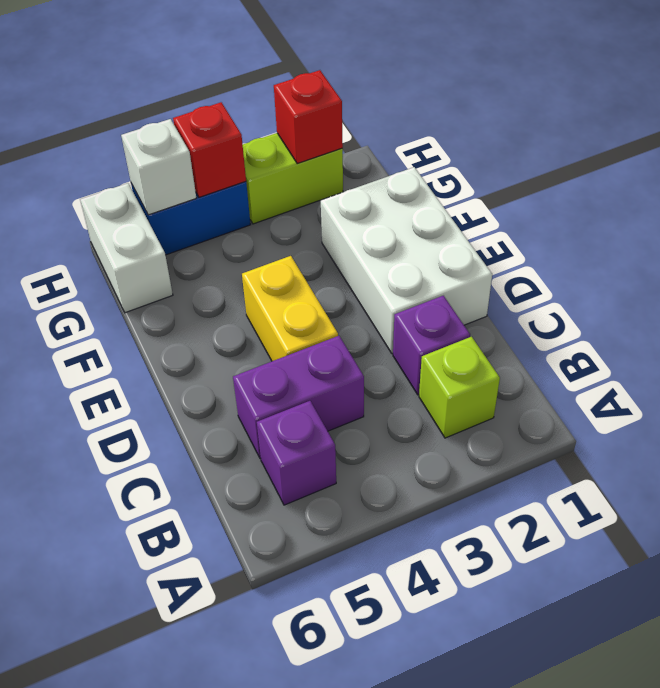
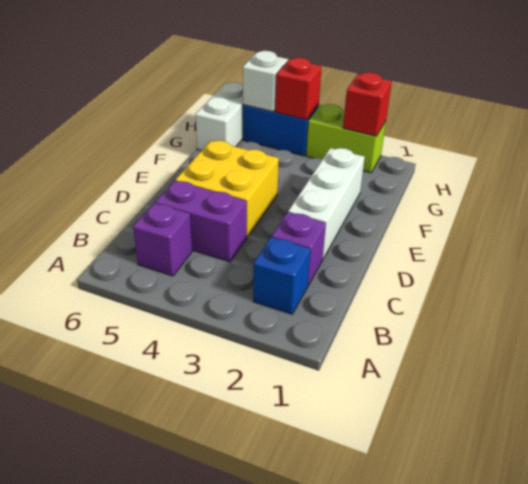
lime 1x1 brick [419,337,500,438] -> blue 1x1 brick [253,237,311,314]
white 2x3 brick [321,167,492,353] -> white 1x3 brick [288,148,365,260]
yellow 1x2 brick [242,256,338,361] -> yellow 2x2 brick [175,140,279,237]

